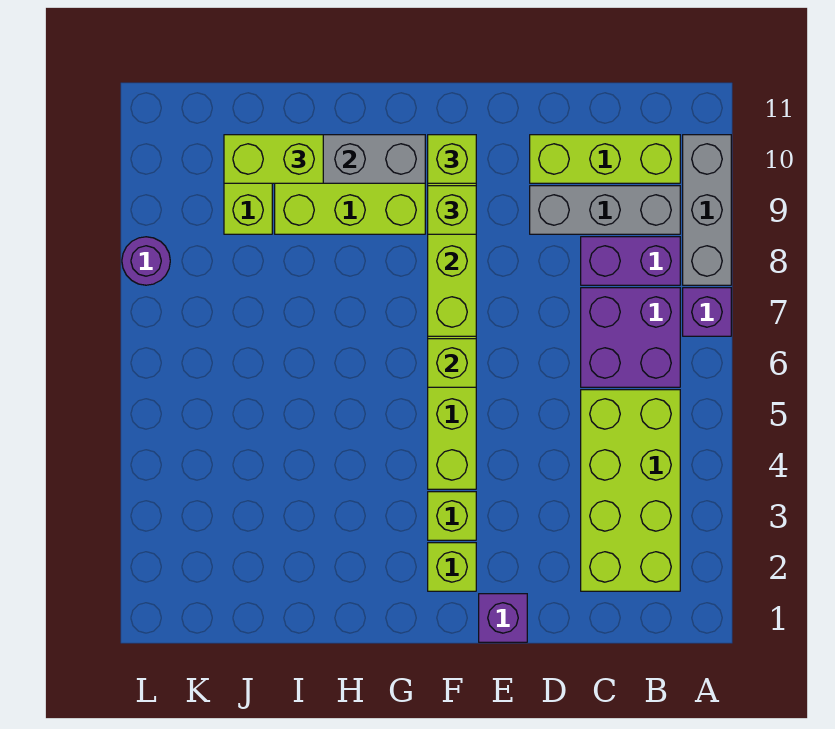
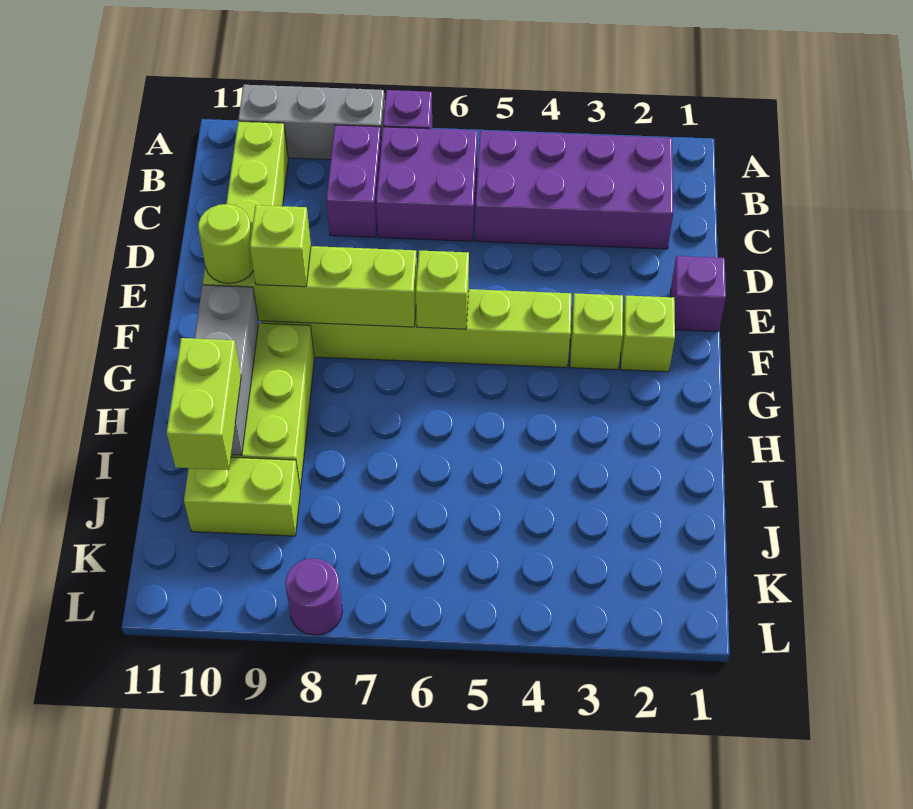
lime 2x4 brick [581,390,680,591] -> purple 2x4 brick [475,131,673,249]
grey 1x3 brick [530,186,680,234] -> none
lime 1x1 brick [428,135,476,183] -> lime 1x1 round brick [198,204,254,284]

